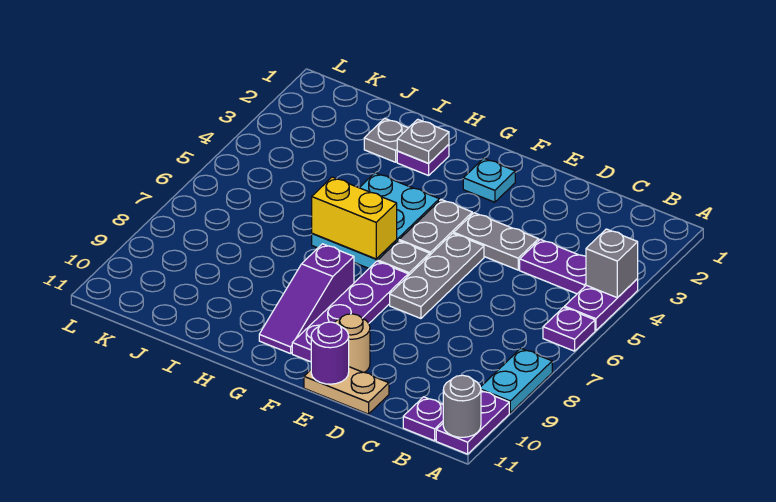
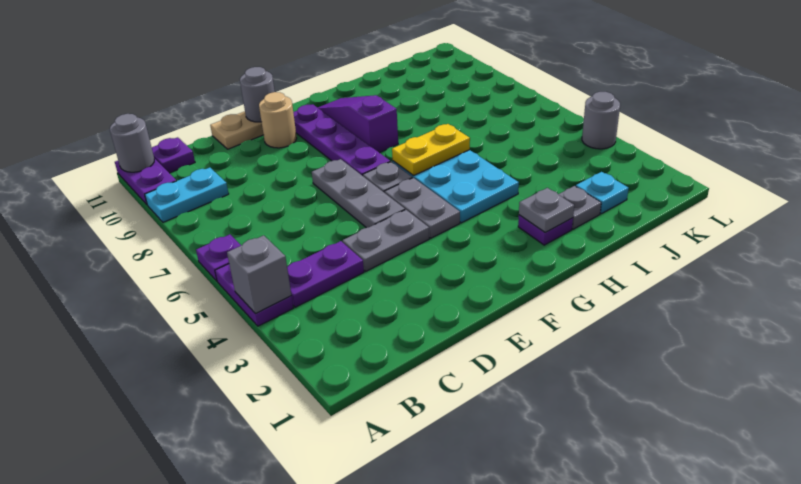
cyan 1x2 plate [480,348,552,413] -> cyan 1x2 plate turned to [145,168,229,222]
purple 1x1 round brick [311,322,349,384] -> grey 1x1 round brick [240,67,275,122]
cyan 1x1 plate [463,158,515,202] -> cyan 1x1 plate moved to [576,172,629,214]
yellow 1x2 brick [312,177,397,259] -> yellow 1x2 plate [392,124,470,176]
none -> grey 1x1 round brick [582,92,620,149]

